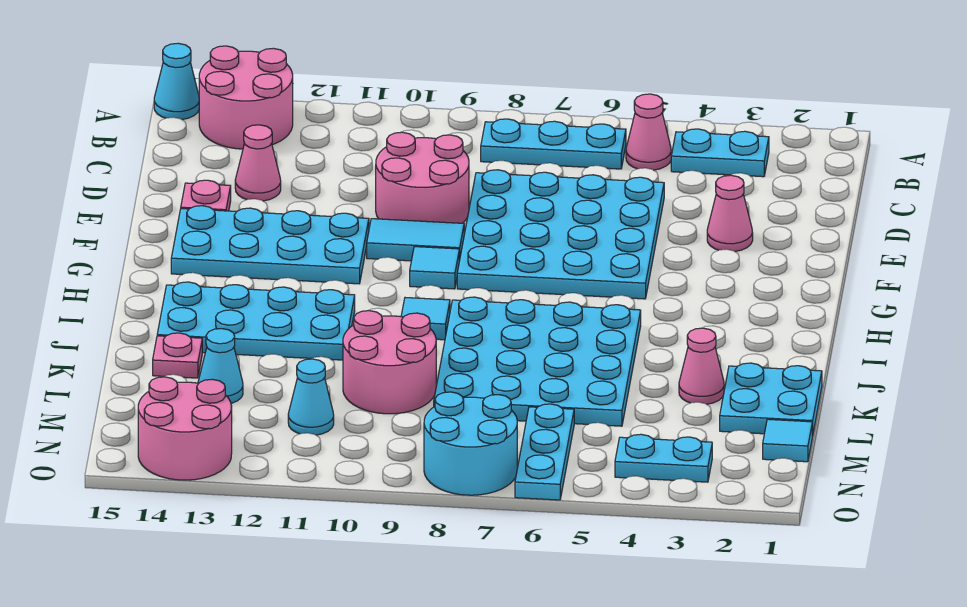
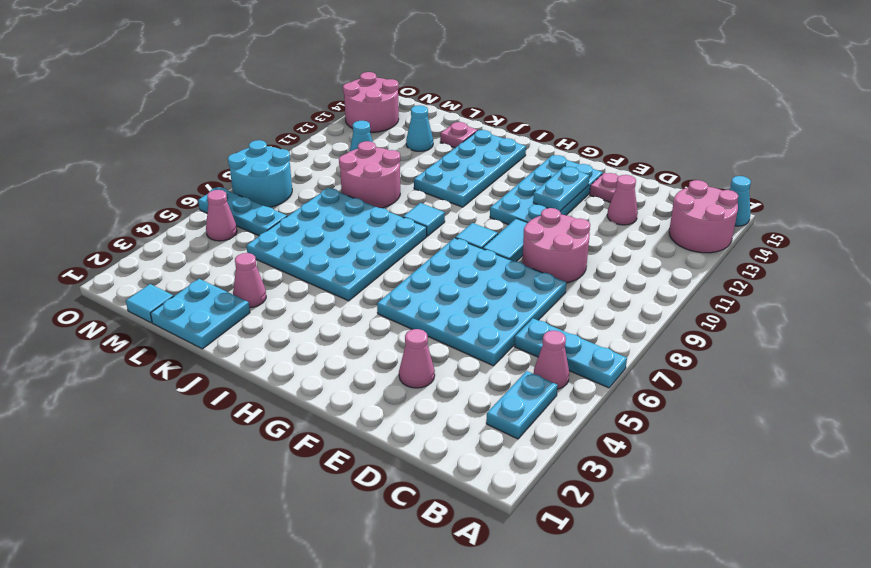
cyan 1x3 plate [481,119,626,169] -> cyan 1x3 plate turned to [514,318,627,388]
cyan 1x2 plate [615,434,712,482] -> cyan 1x2 plate moved to [533,167,589,211]
none -> pink 1x1 cone [206,190,237,241]

